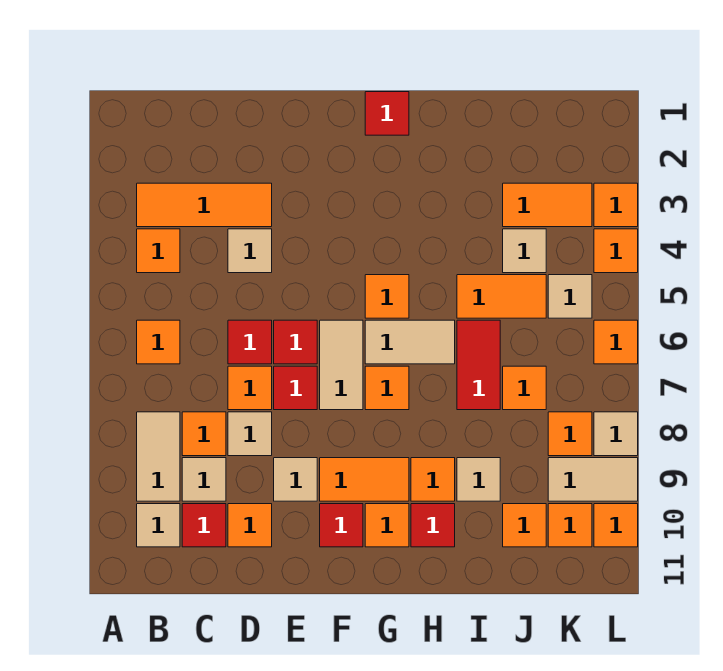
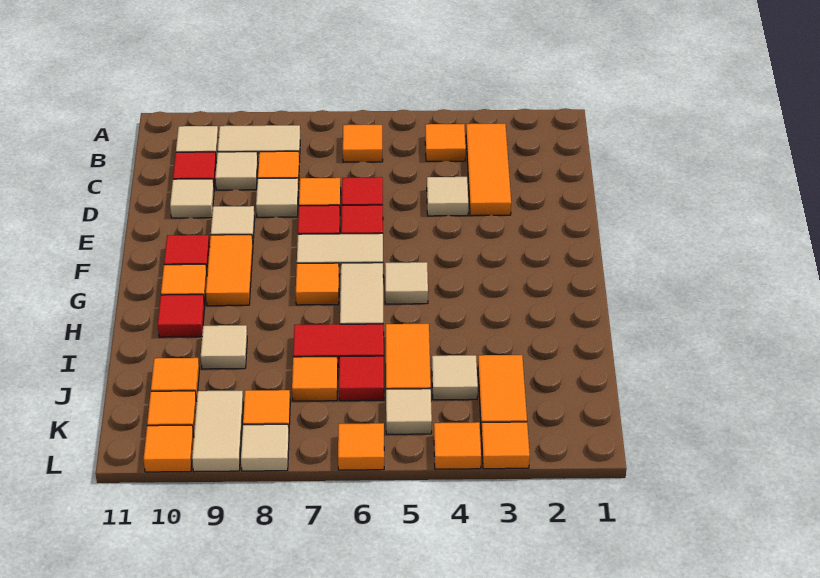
orange 1x1 tile [228,504,272,547] -> tan 1x1 tile [170,179,214,218]
red 1x1 tile [365,92,409,135] -> red 1x1 tile moved to [339,356,384,401]
orange 1x1 tile [365,275,409,318] -> tan 1x1 tile [385,262,428,304]
orange 1x1 tile [411,458,455,501] -> none

